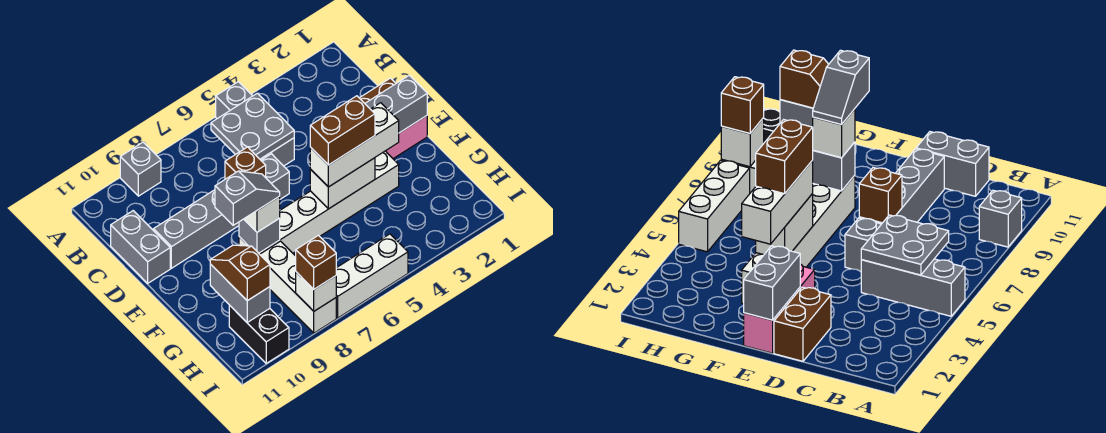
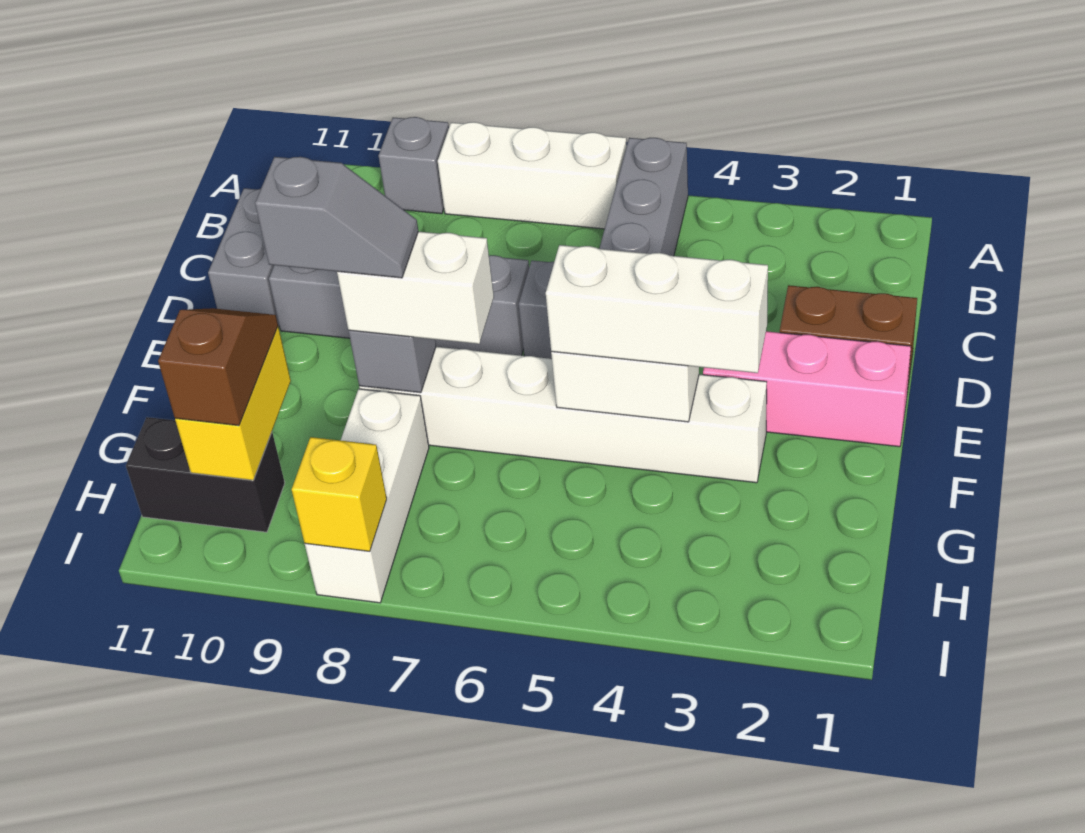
grey 2x2 plate [211,93,294,159] -> none
brown 1x1 brick [225,147,266,179] -> none
grey 1x2 brick [365,75,427,133] -> none
brown 1x2 brick [310,96,375,165] -> none
white 1x1 brick [244,196,280,232] -> white 1x2 brick [337,232,494,344]
grey 1x2 brick [210,264,270,322] -> yellow 1x2 brick [175,327,291,480]
black 1x2 brick [229,305,289,363] -> black 1x2 brick turned to [126,417,285,532]
white 1x3 brick [336,234,408,318] -> white 1x3 brick moved to [438,122,627,229]
white 1x1 brick [296,272,336,311] -> yellow 1x1 brick [292,437,387,551]
brown 1x1 brick [296,235,336,289] -> none

